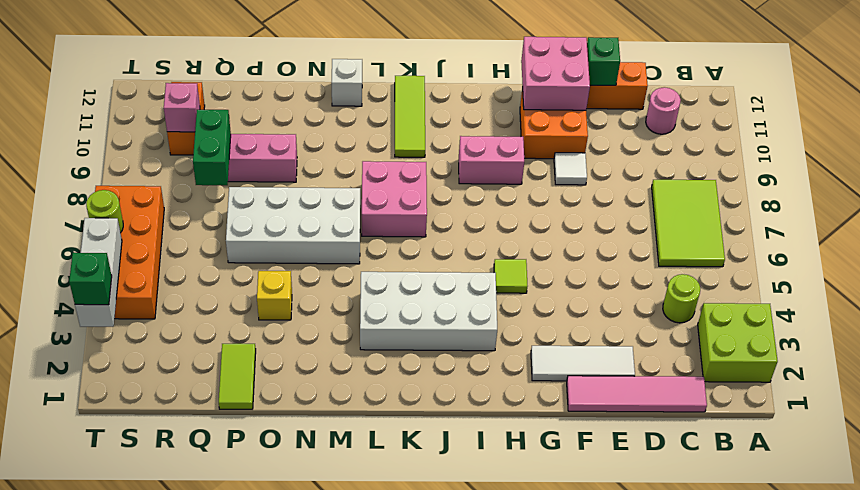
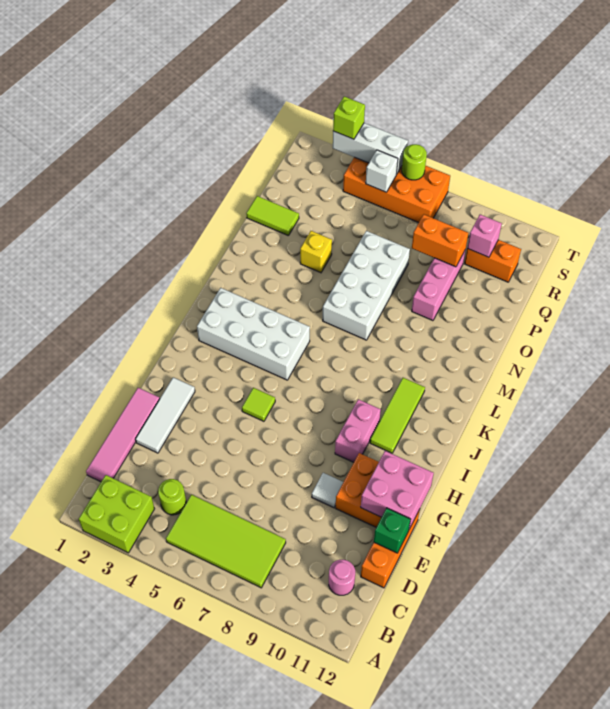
lime 2x3 tile [652,180,725,267] -> lime 2x4 tile [166,495,286,588]
white 2x4 brick [360,272,497,351] -> white 2x4 brick turned to [197,288,310,380]
pink 2x2 brick [362,161,427,237] -> none
lime 1x3 tile [395,76,425,157] -> lime 1x3 tile turned to [370,378,425,453]
white 1x1 brick [331,59,362,106] -> white 1x1 brick moved to [366,150,398,192]
green 1x2 brick [193,110,231,185] -> orange 1x2 brick [412,214,468,267]
green 1x1 brick [69,253,112,305] -> lime 1x1 brick [333,96,365,139]

